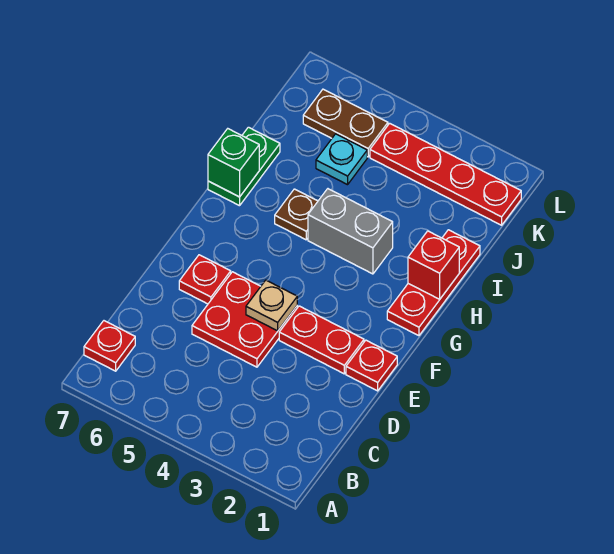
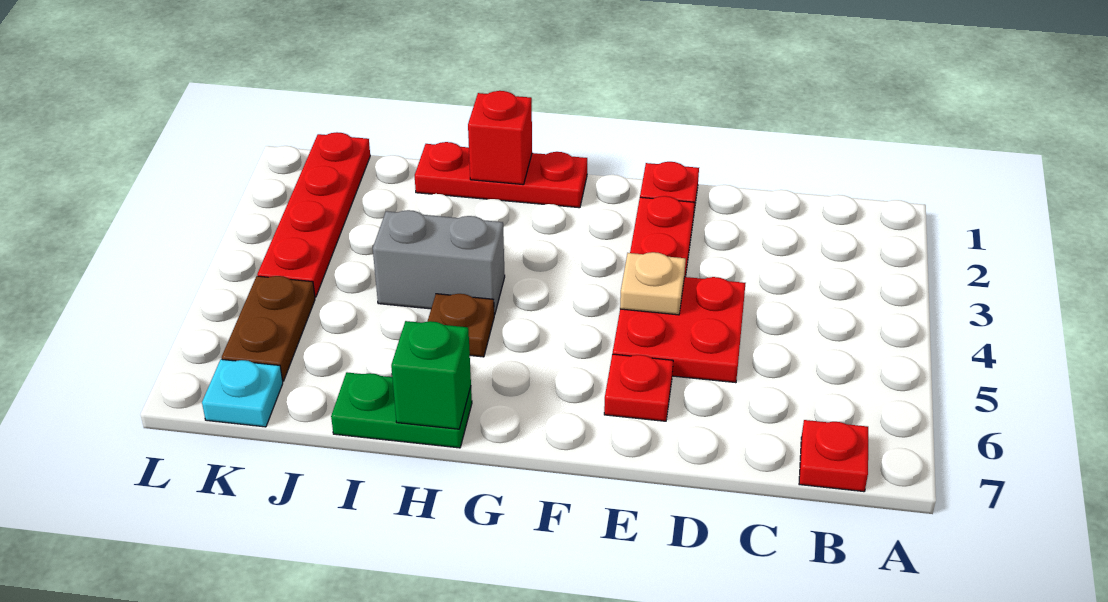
grey 1x2 brick [308,189,393,274] -> grey 1x2 brick turned to [373,210,505,315]
cyan 1x1 plate [316,134,367,185] -> cyan 1x1 plate moved to [202,359,283,427]

